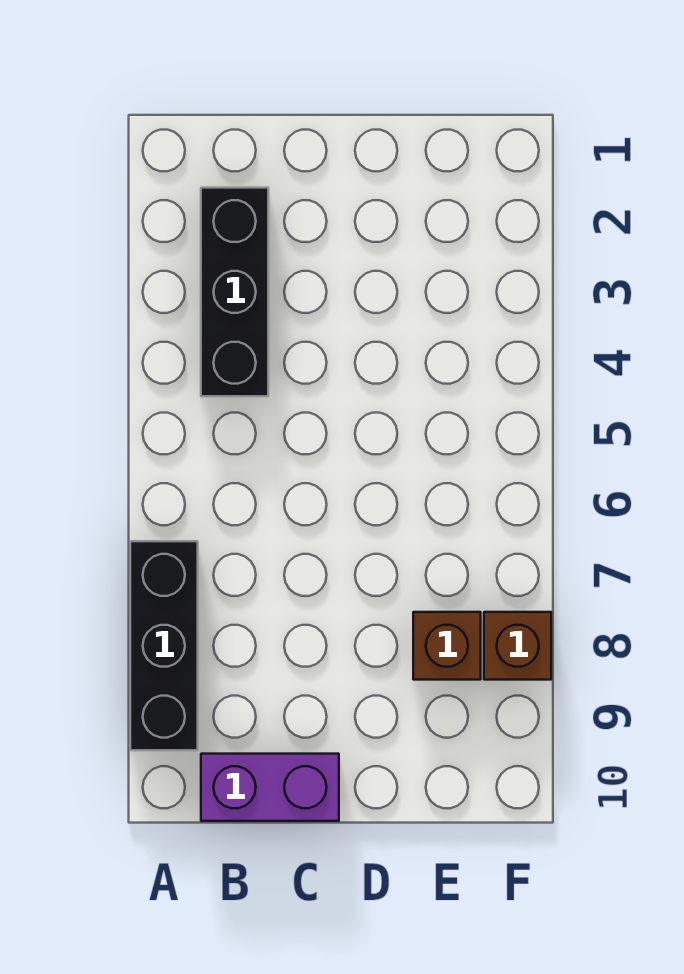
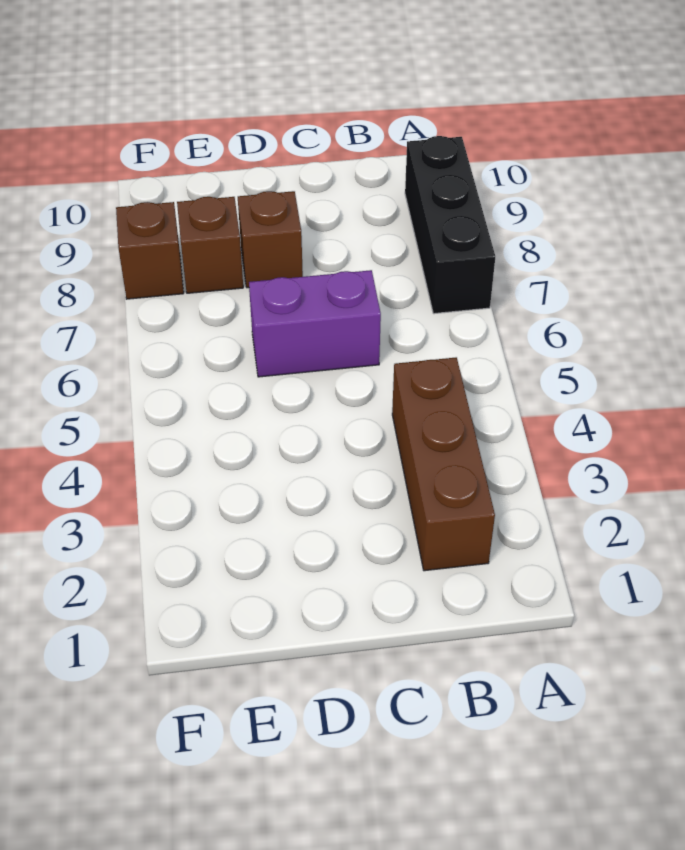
black 1x3 brick [201,188,268,396] -> brown 1x3 brick [392,357,495,571]
purple 1x2 brick [201,754,339,821] -> purple 1x2 brick moved to [249,270,381,377]
none -> brown 1x1 brick [238,191,303,288]

